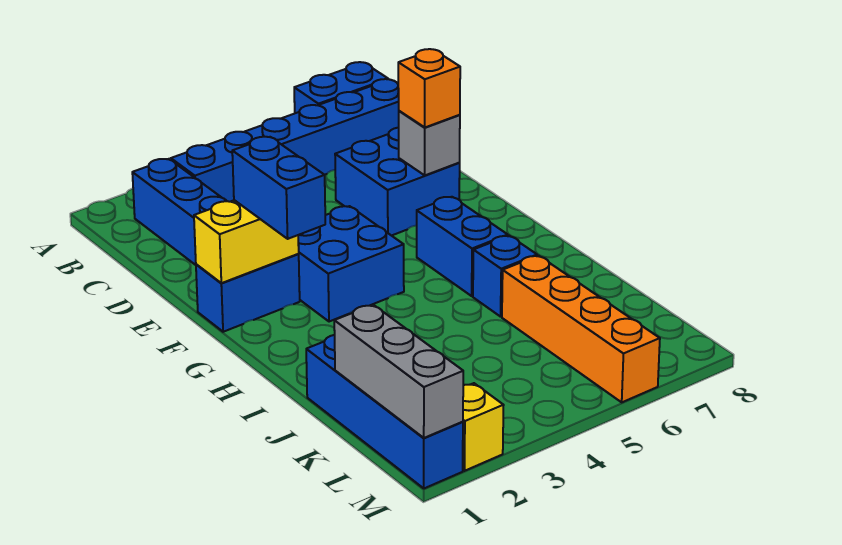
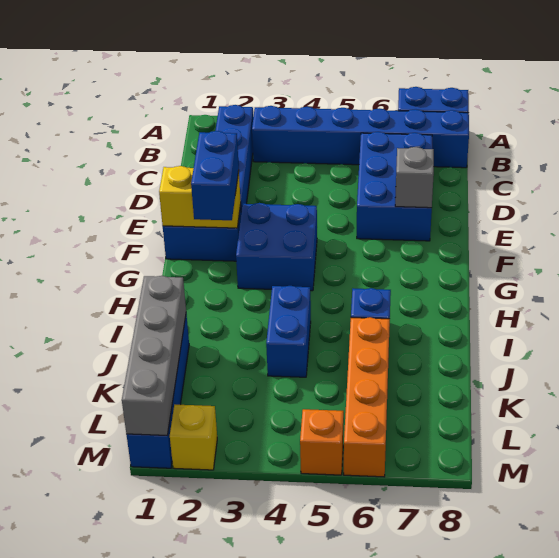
blue 2x2 brick [335,128,460,236] -> blue 2x3 brick [357,132,432,241]
orange 1x1 brick [398,49,460,127] -> orange 1x1 brick moved to [300,409,344,475]
blue 1x2 brick [417,197,508,296] -> blue 1x2 brick moved to [266,286,311,377]
grey 1x3 brick [334,305,463,438] -> grey 1x4 brick [122,276,186,435]

